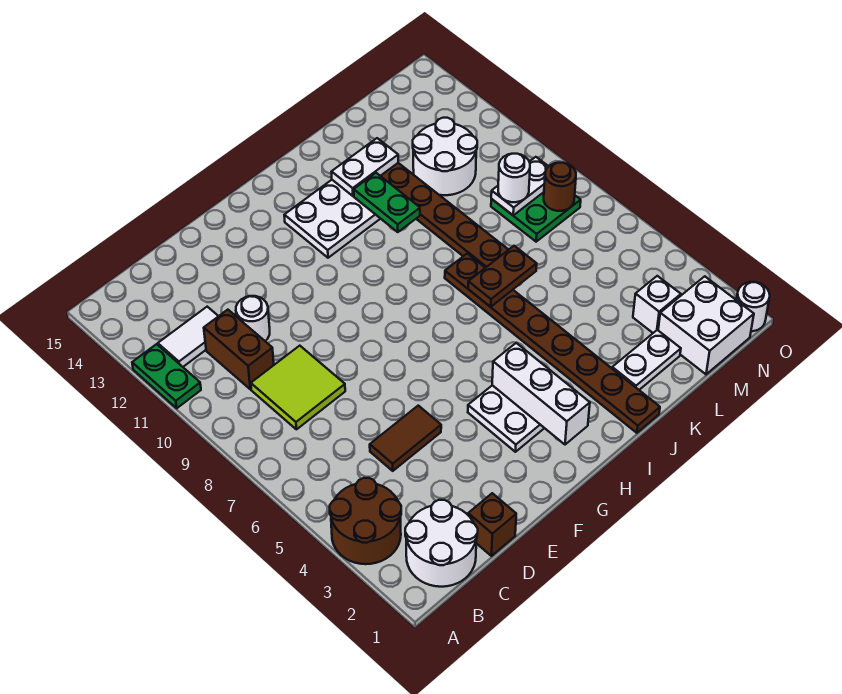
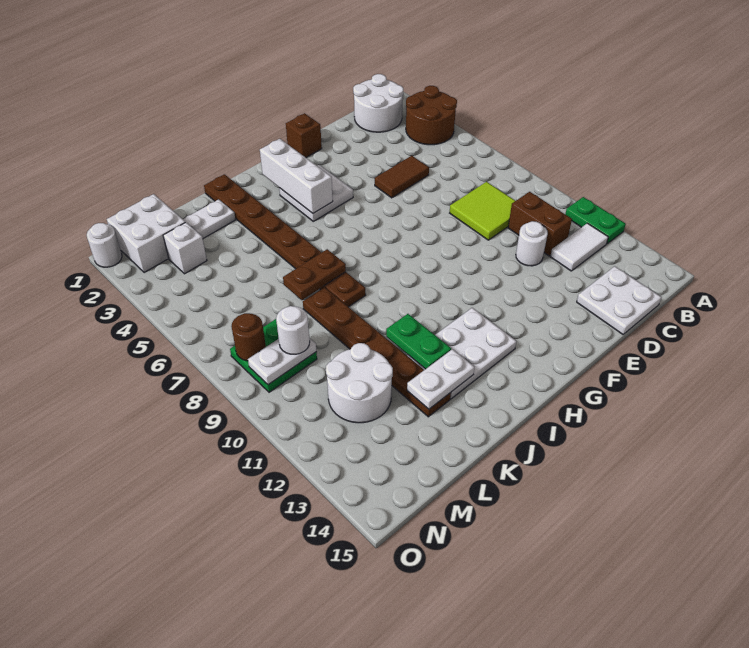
none -> white 2x2 plate [577,266,661,334]
brown 1x1 brick [468,493,516,556] -> brown 1x1 brick moved to [286,113,322,157]

